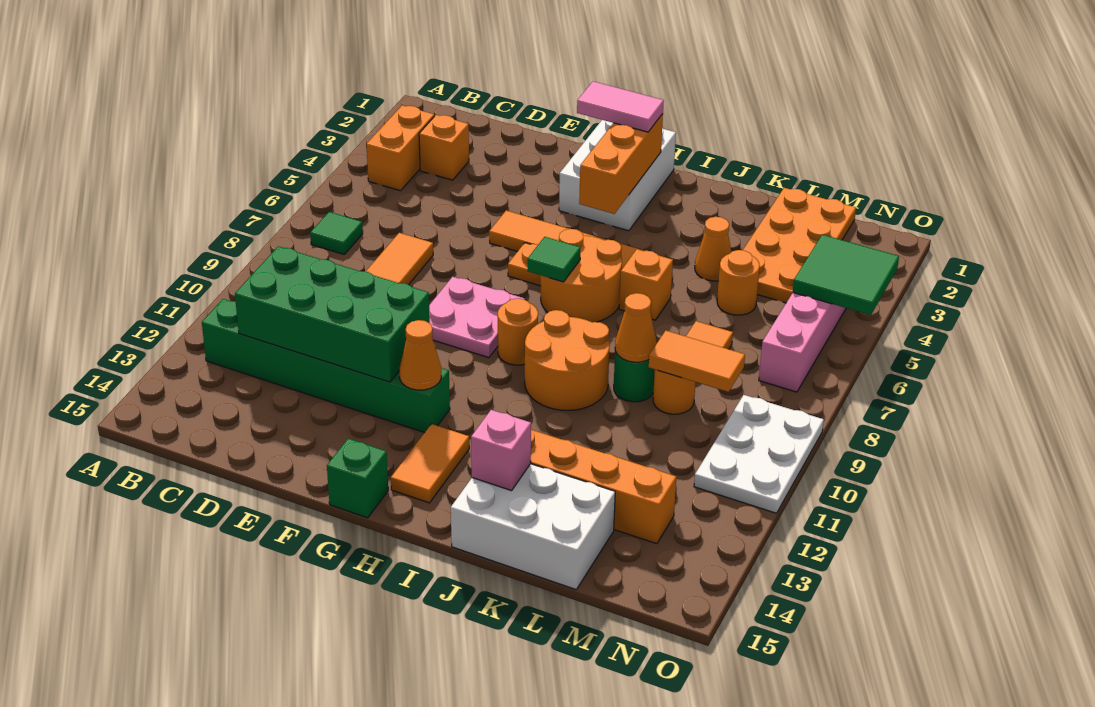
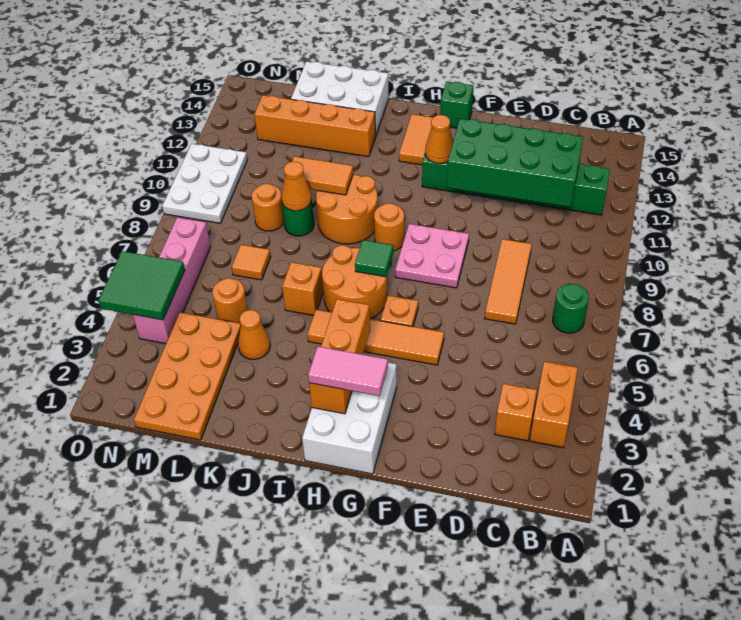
green 1x1 tile [310,212,363,254] -> green 1x1 round brick [553,284,589,333]
pink 1x1 brick [471,410,531,491] -> none
orange 1x2 tile [649,331,745,392] -> orange 1x2 tile moved to [292,156,353,195]

